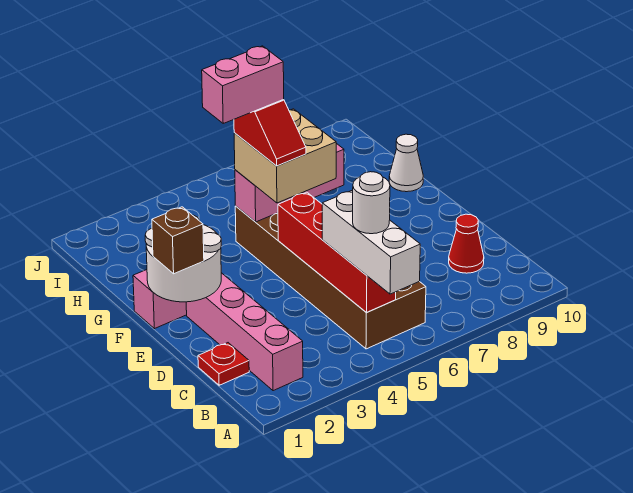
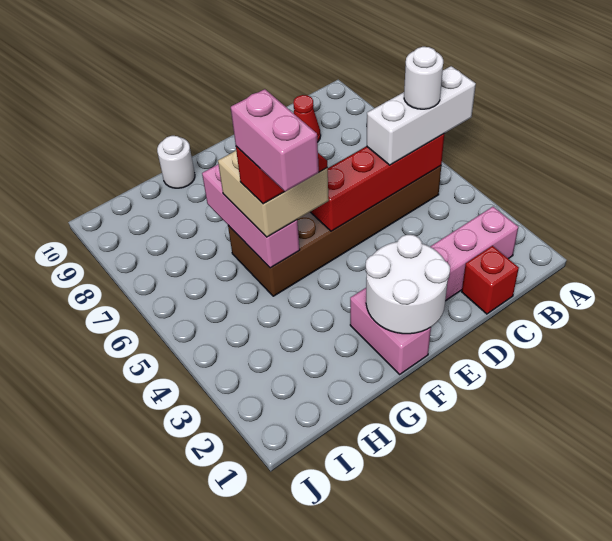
red 1x1 plate [198,343,249,385] -> red 1x1 brick [462,246,519,314]
brown 1x1 brick [152,207,204,274] -> none
white 1x1 cone [389,134,423,192] -> white 1x1 round brick [157,136,195,188]

